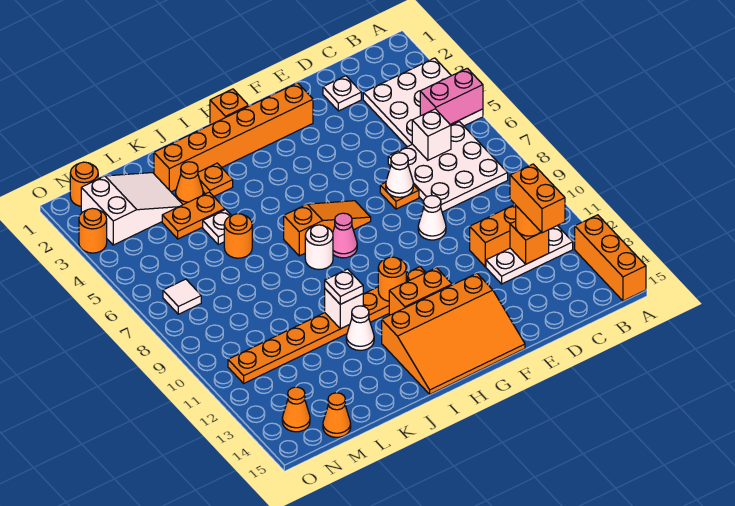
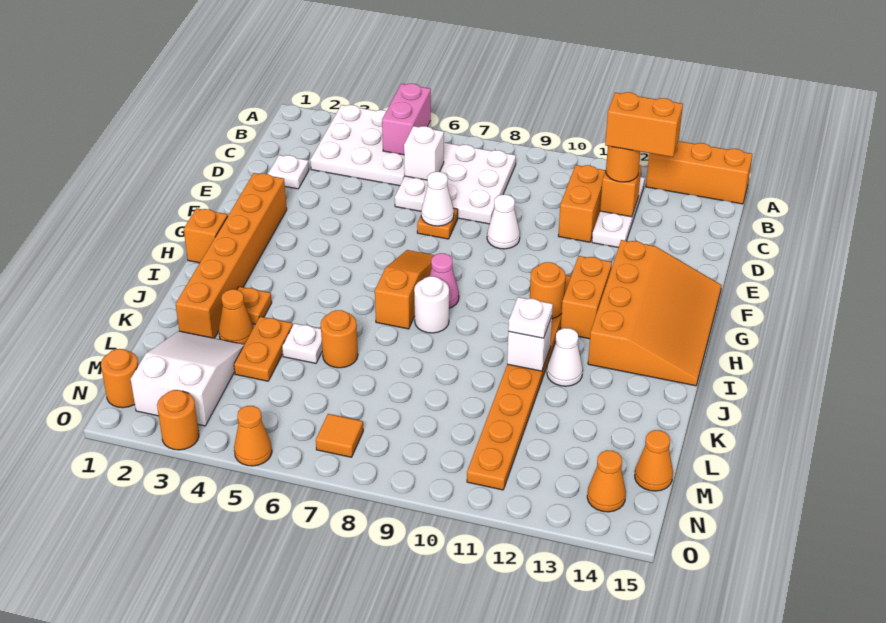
white 1x1 tile [163,279,201,314] -> orange 1x1 tile [316,414,363,457]
none -> orange 1x1 cone [234,406,272,466]

